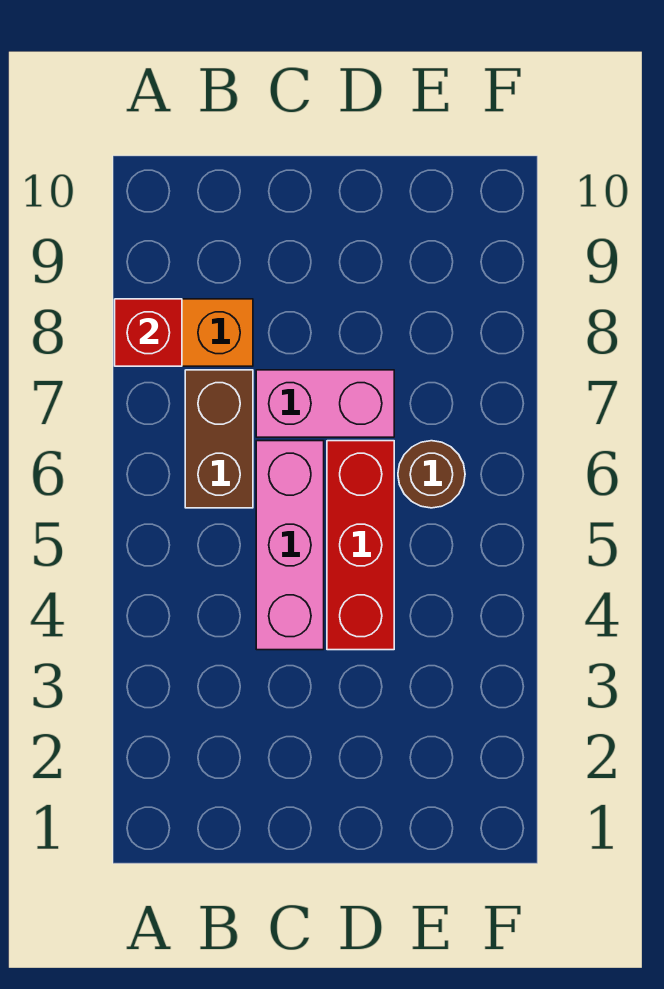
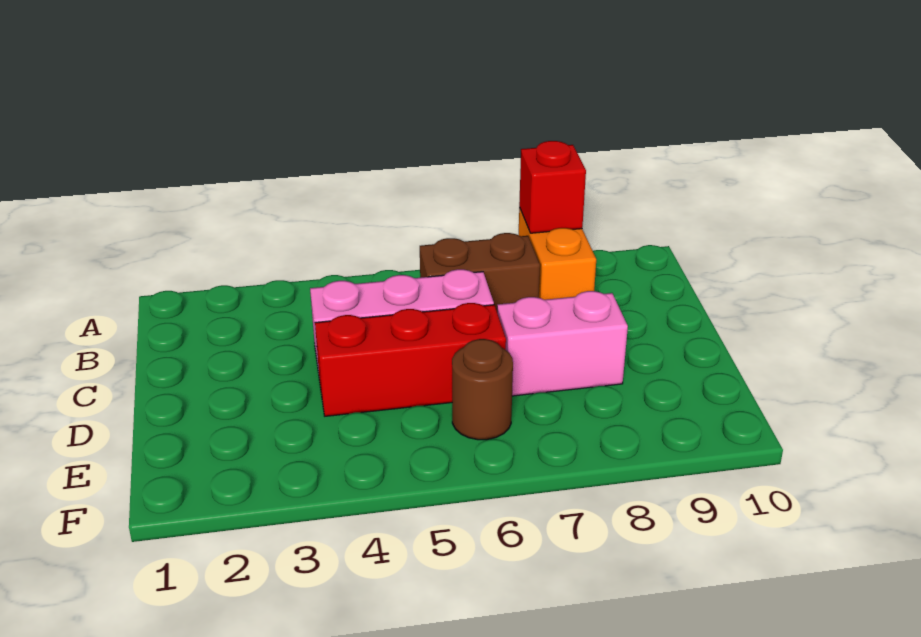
pink 1x2 brick [256,370,394,437] -> pink 1x2 brick turned to [497,291,628,396]

